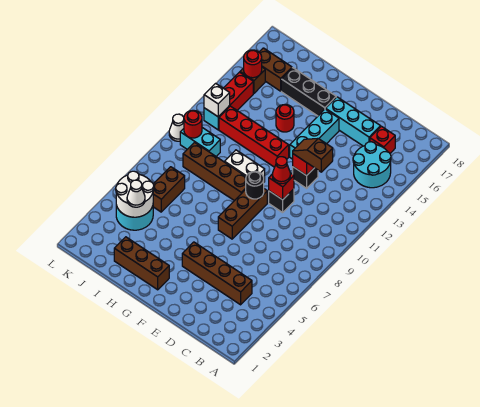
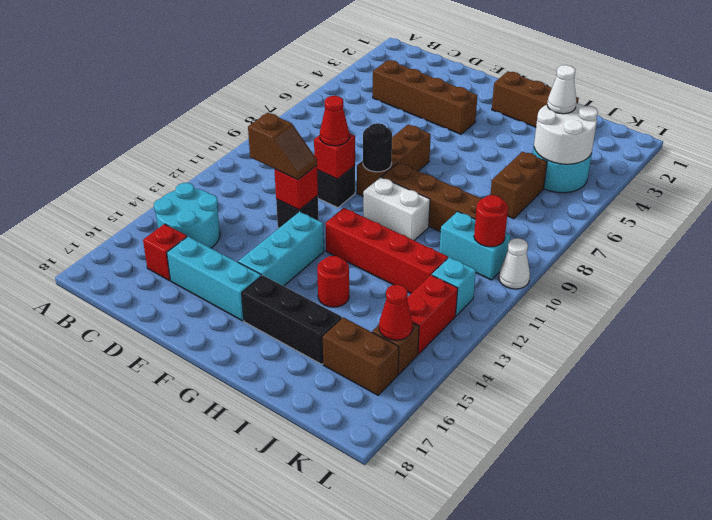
white 1x1 brick [204,83,230,117] -> none
red 1x1 round brick [244,50,262,78] -> red 1x1 cone [379,285,413,340]

